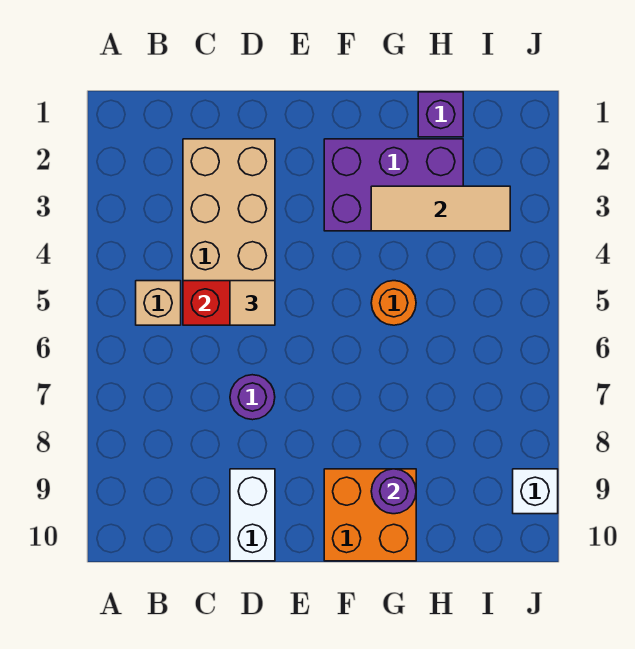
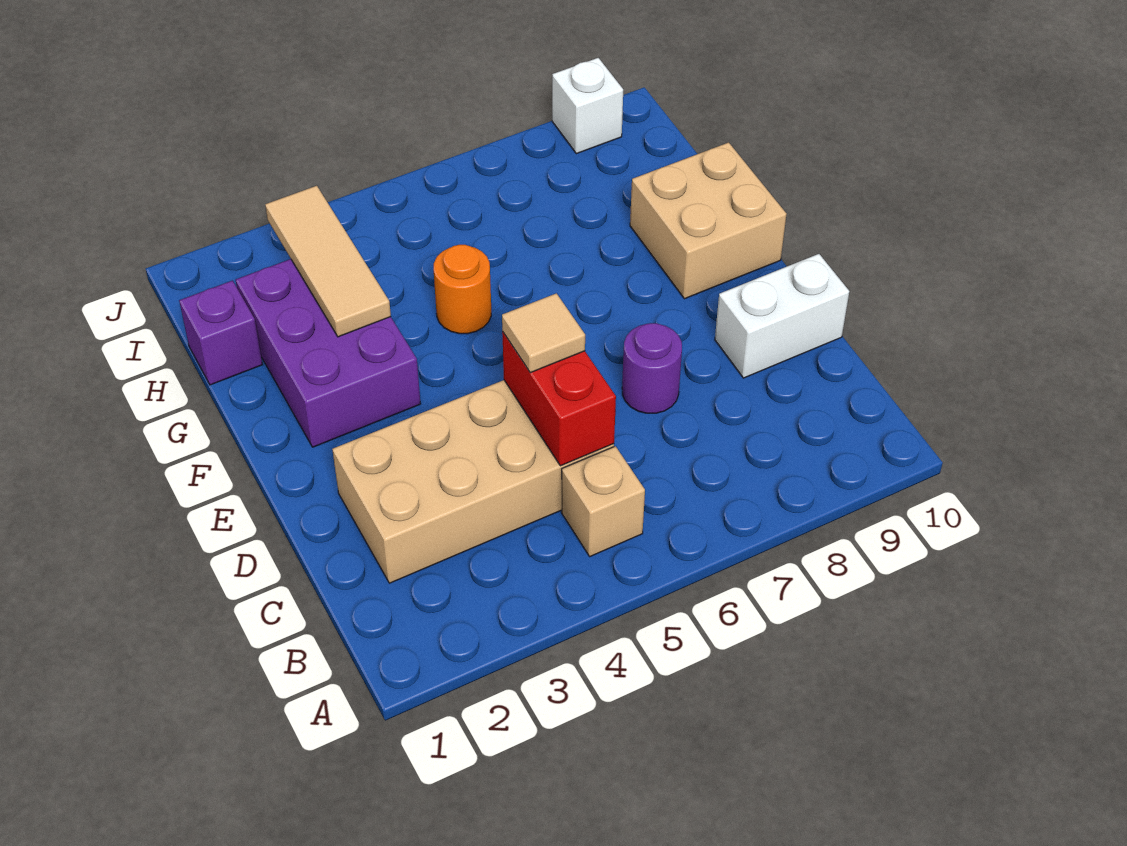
orange 2x2 brick [324,469,416,561] -> tan 2x2 brick [630,142,787,299]
purple 1x1 round brick [371,469,416,514] -> none

